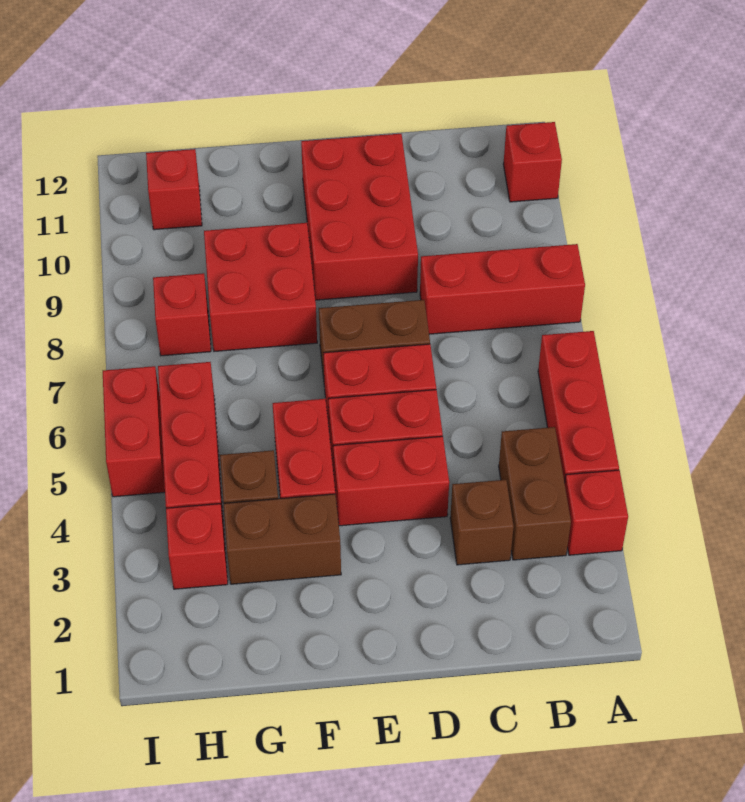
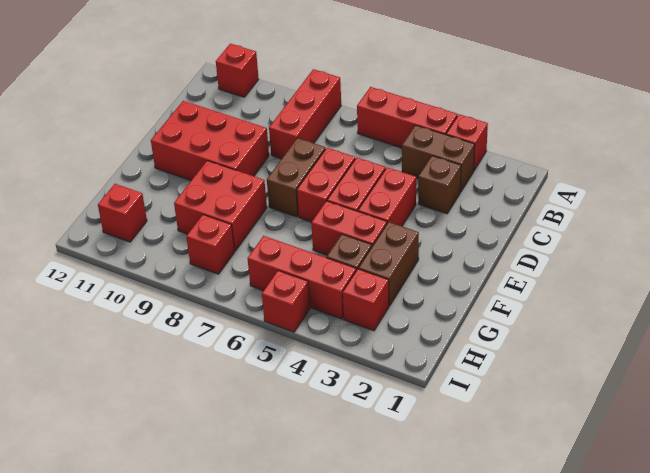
red 1x2 brick [103,366,165,497] -> red 1x1 brick [262,271,310,332]

